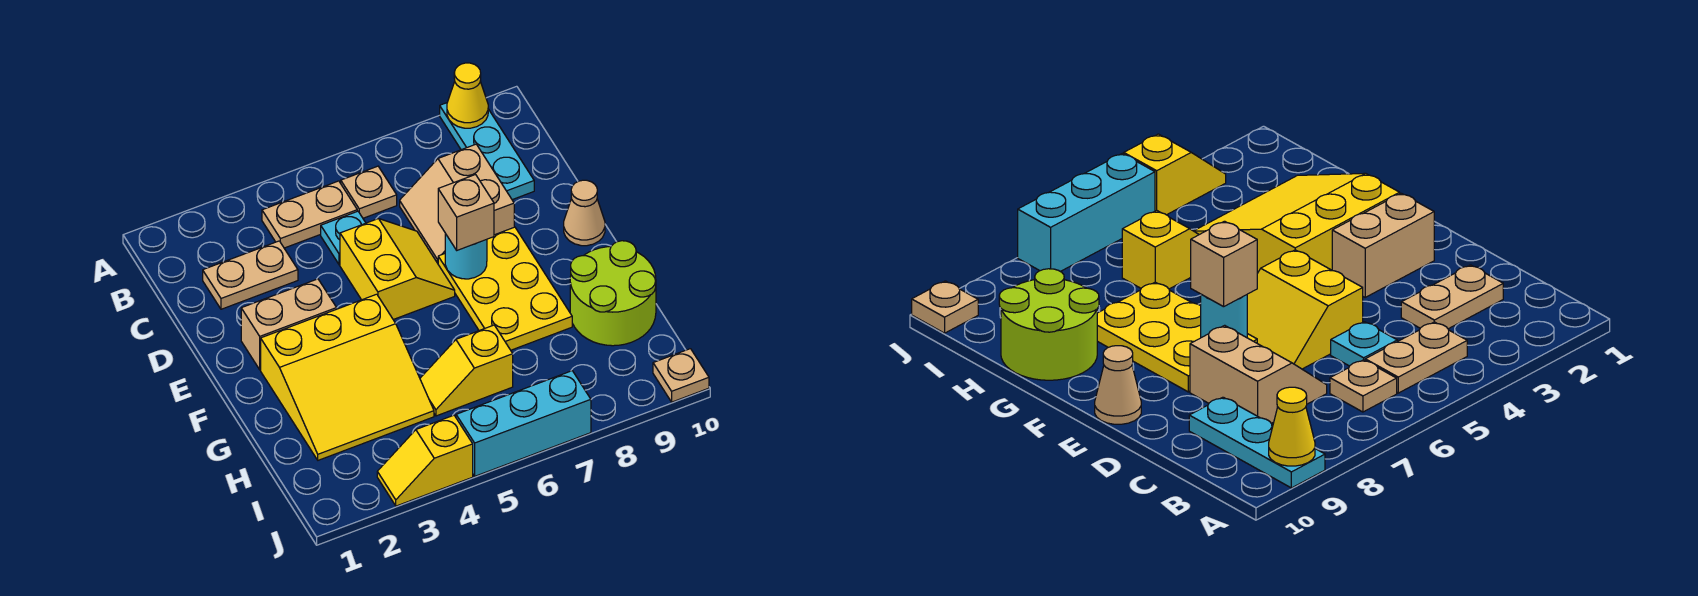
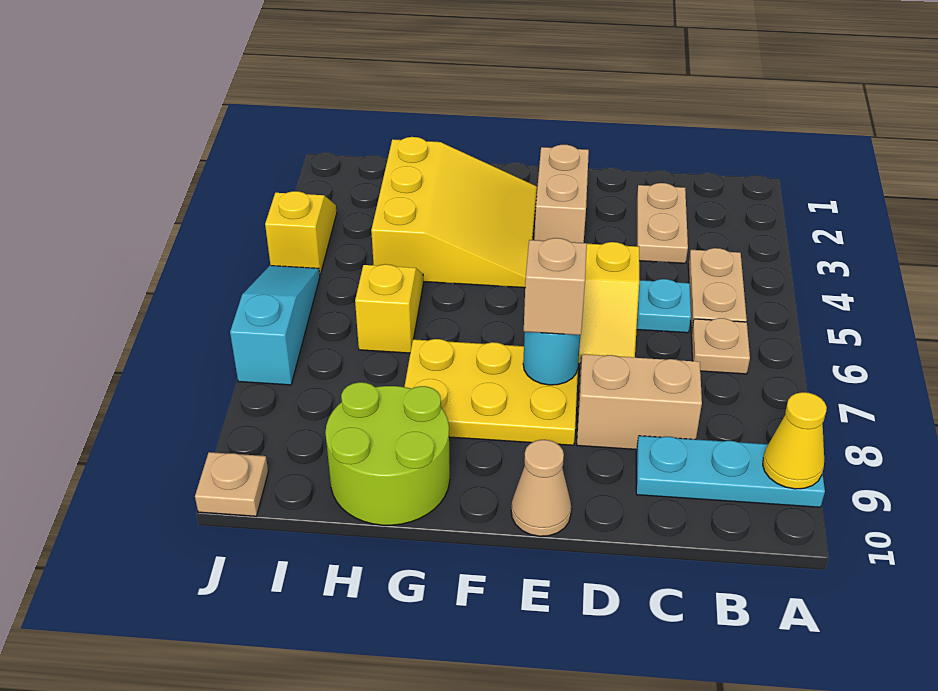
yellow 3x3 slope [261,294,434,460] -> yellow 3x3 slope turned to [371,137,537,288]
cyan 1x3 brick [456,371,591,476] -> cyan 1x3 slope [230,266,320,385]

